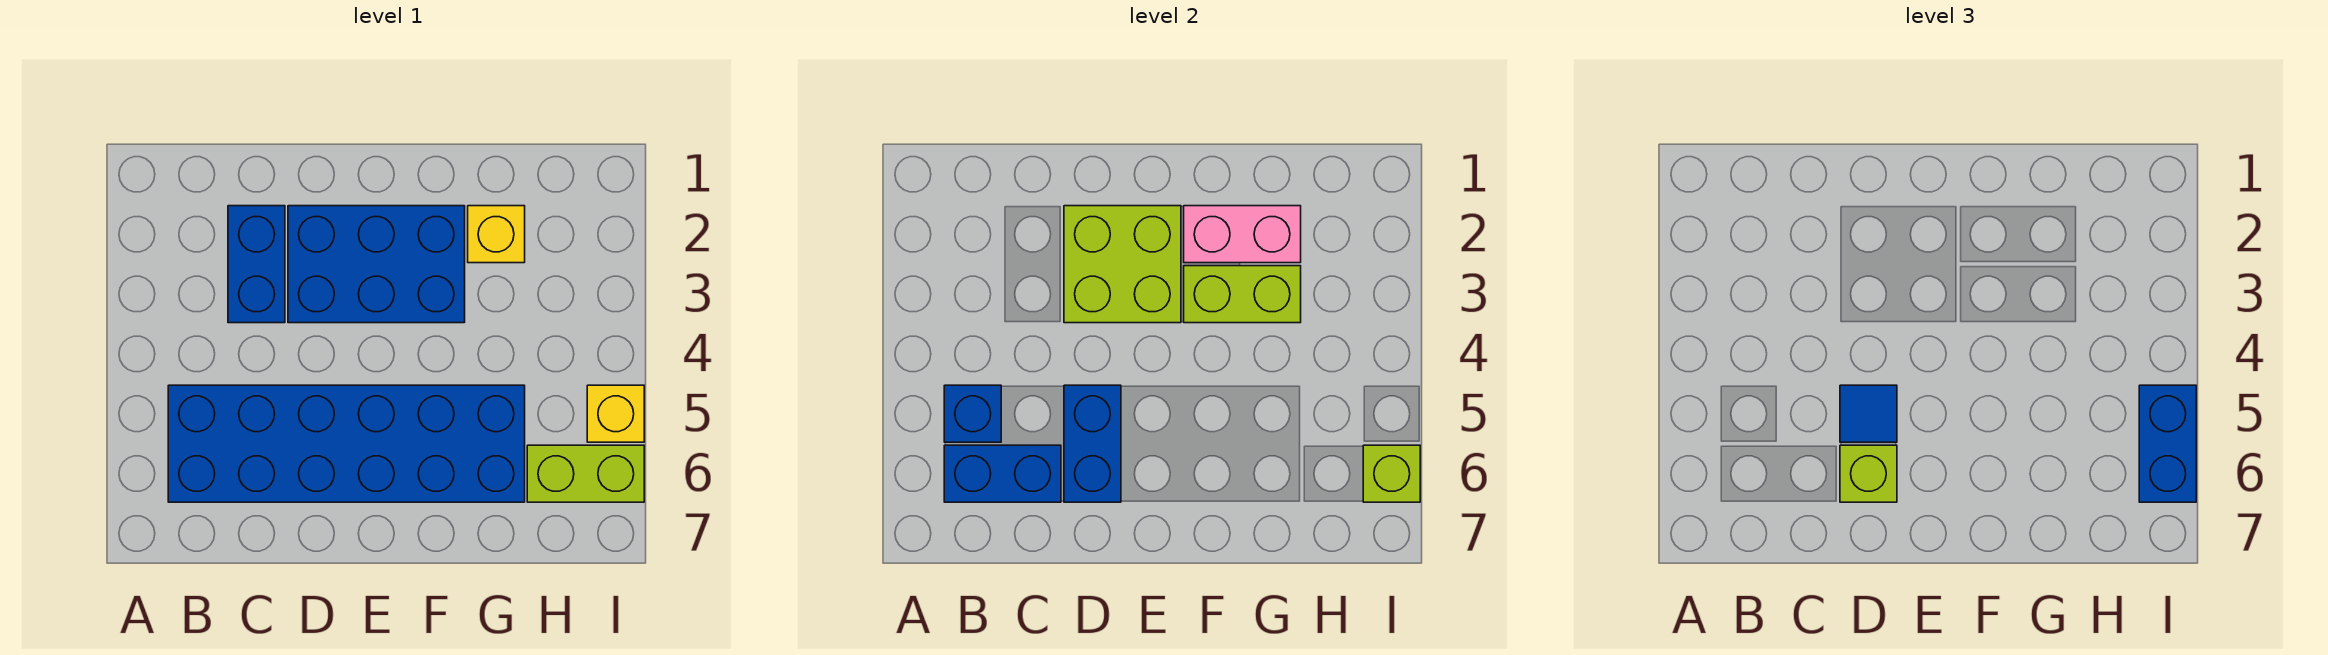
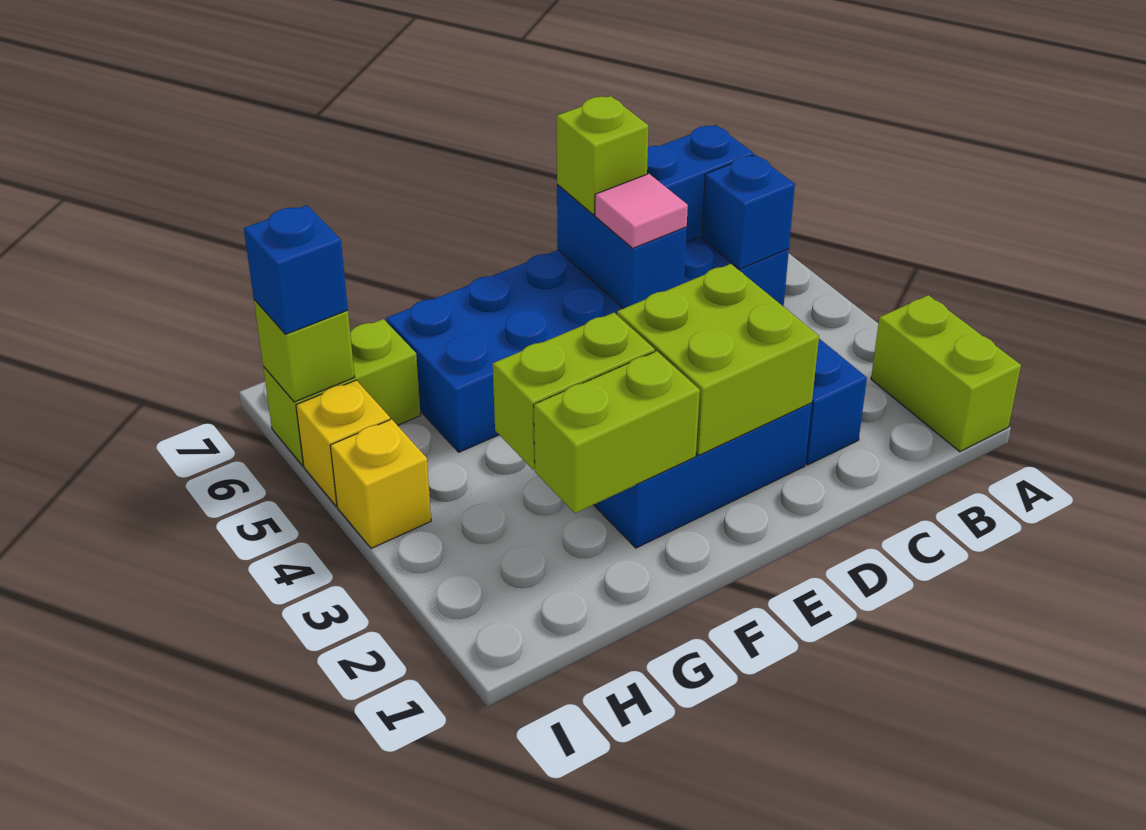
none -> lime 1x2 brick [871,295,1021,452]
blue 1x1 tile [1840,385,1897,442] -> pink 1x1 tile [595,174,688,248]
pink 1x2 brick [1184,206,1301,263] -> lime 1x2 brick [534,351,700,513]
yellow 1x1 brick [468,206,525,263] -> yellow 1x1 brick moved to [330,419,431,548]
blue 1x2 brick [2139,385,2196,502] -> blue 1x1 brick [244,205,348,334]

